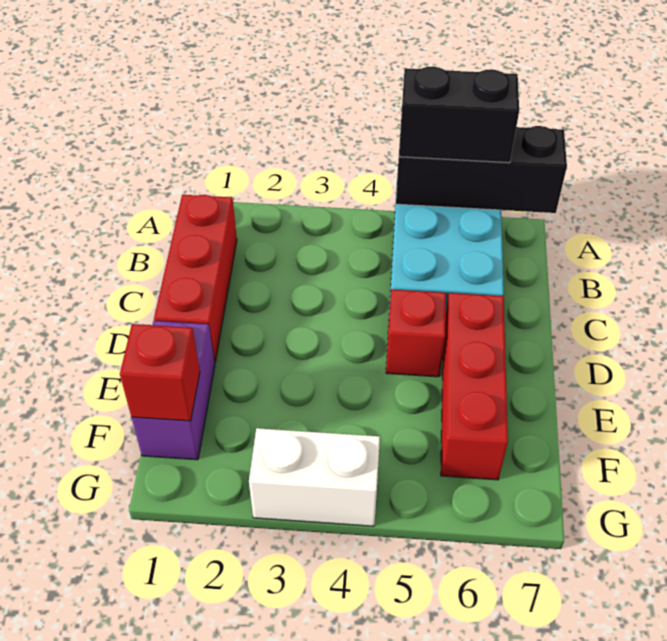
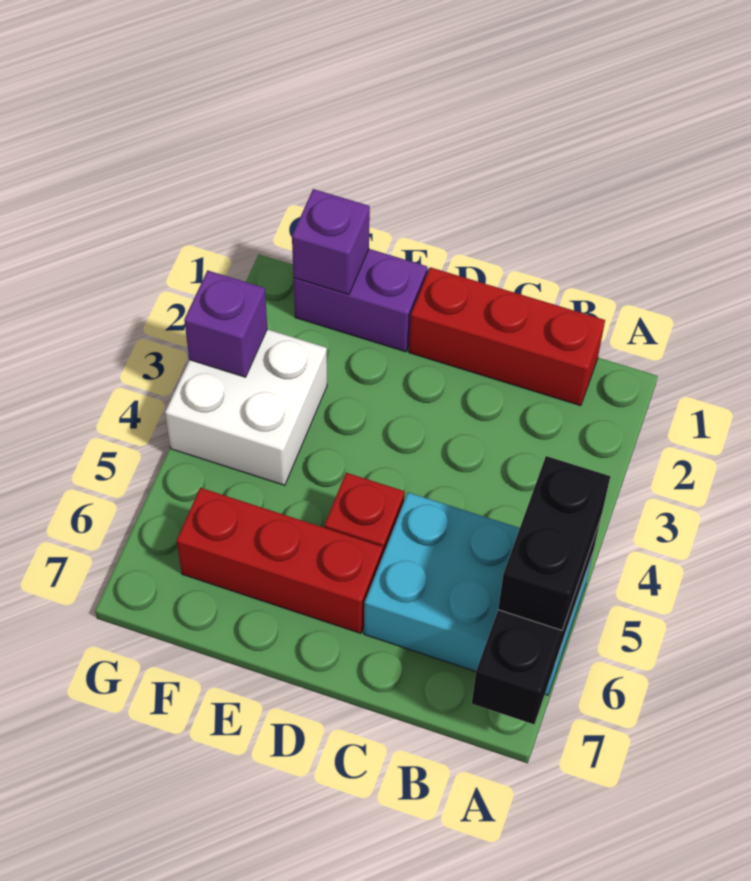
red 1x1 brick [120,324,200,421] -> purple 1x1 brick [292,189,370,295]
white 1x2 brick [249,428,380,526] -> white 2x2 brick [165,329,327,485]
none -> purple 1x1 brick [184,270,267,377]

